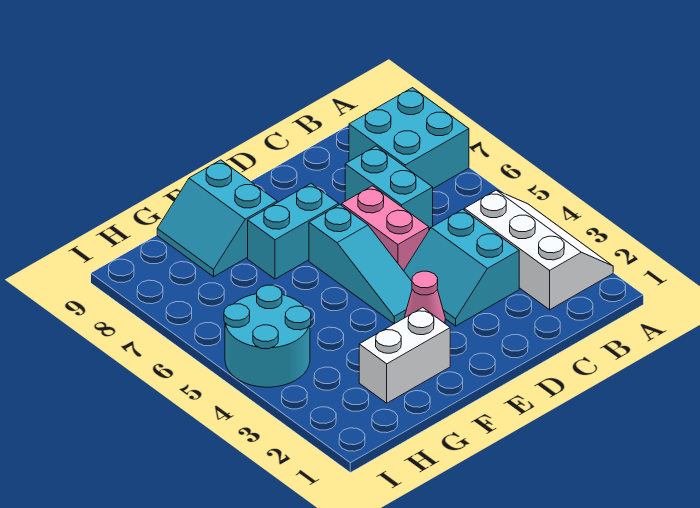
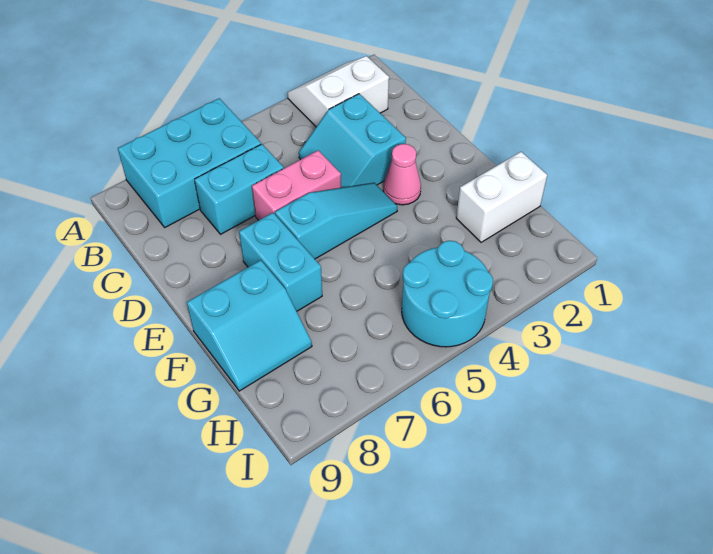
white 2x3 slope [464,190,613,310] -> white 2x2 slope [287,56,389,127]
cyan 2x2 brick [349,88,469,188] -> cyan 2x3 brick [118,98,261,227]
cyan 2x2 slope [404,209,519,326] -> cyan 2x2 slope turned to [299,94,406,188]
white 1x2 brick [359,308,450,403] -> white 1x2 brick turned to [456,152,547,242]

